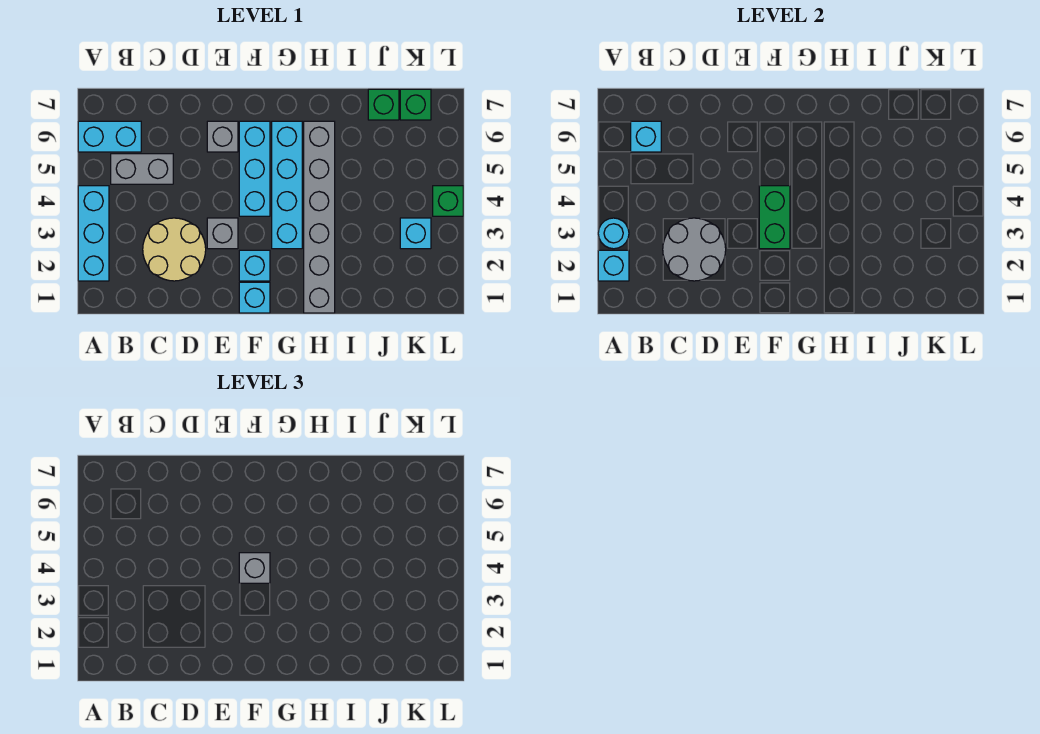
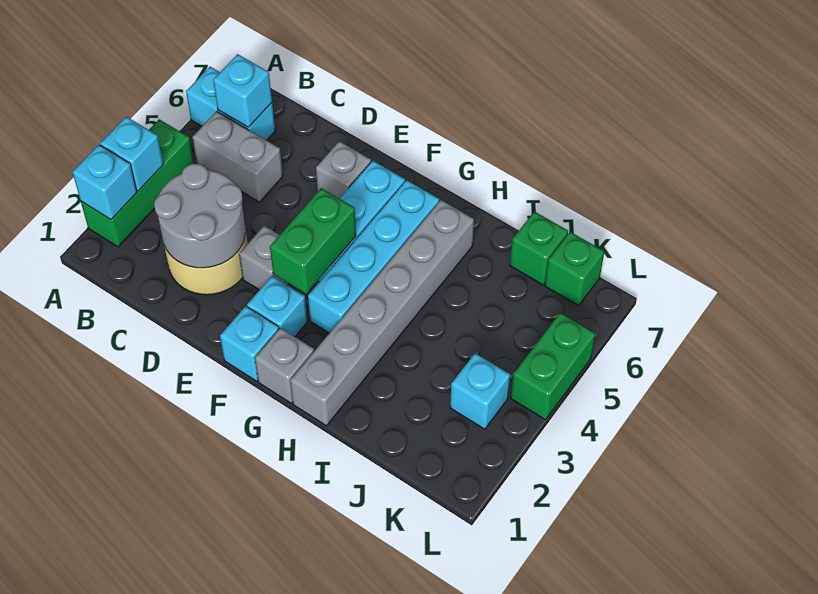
cyan 1x3 brick [78,186,109,281] -> green 1x3 brick [81,119,194,247]
cyan 1x1 round brick [598,218,629,249] -> cyan 1x1 brick [100,117,163,191]
grey 1x1 brick [239,553,270,583] -> grey 1x1 brick moved to [255,328,314,403]
green 1x1 brick [433,186,463,216] -> green 1x2 brick [511,313,595,420]

